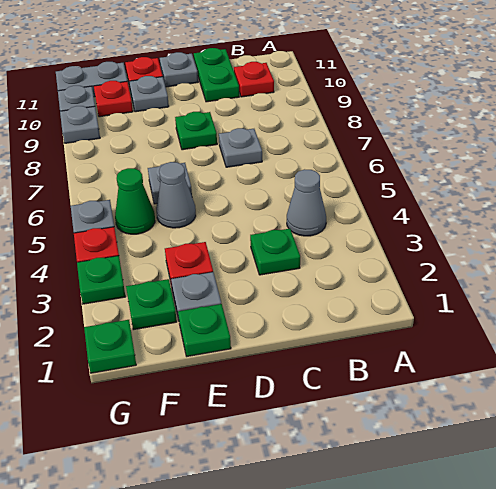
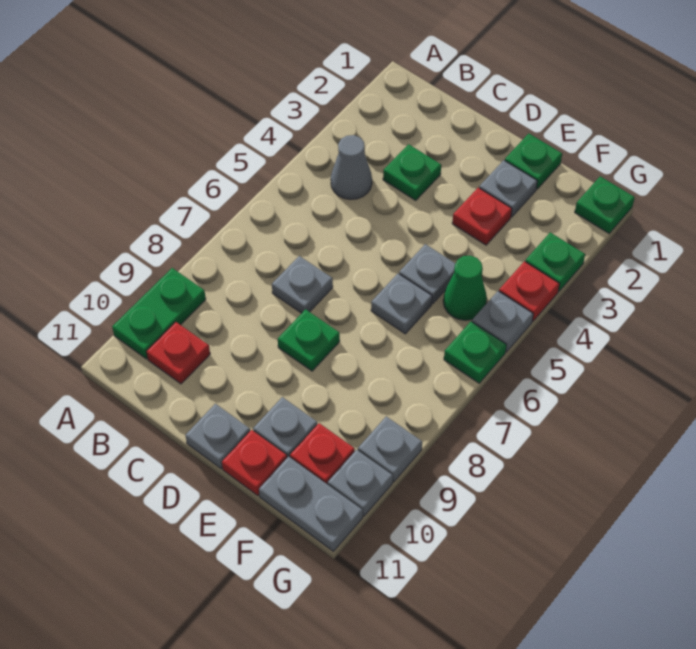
green 1x2 plate [194,48,239,102] -> green 1x2 plate moved to [112,268,206,359]
grey 1x1 cone [156,162,196,228] -> grey 1x1 plate [399,244,455,304]
green 1x1 plate [126,279,177,330] -> green 1x1 plate moved to [444,321,507,383]

